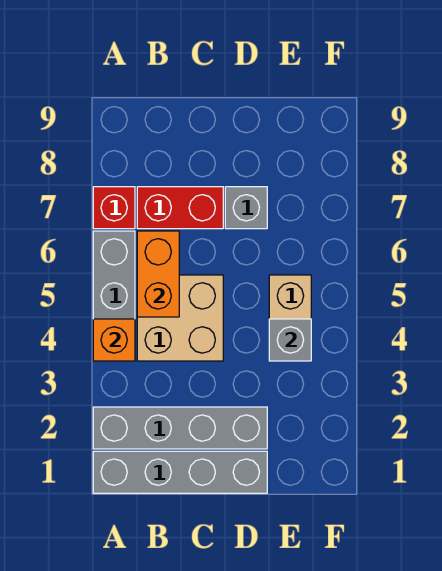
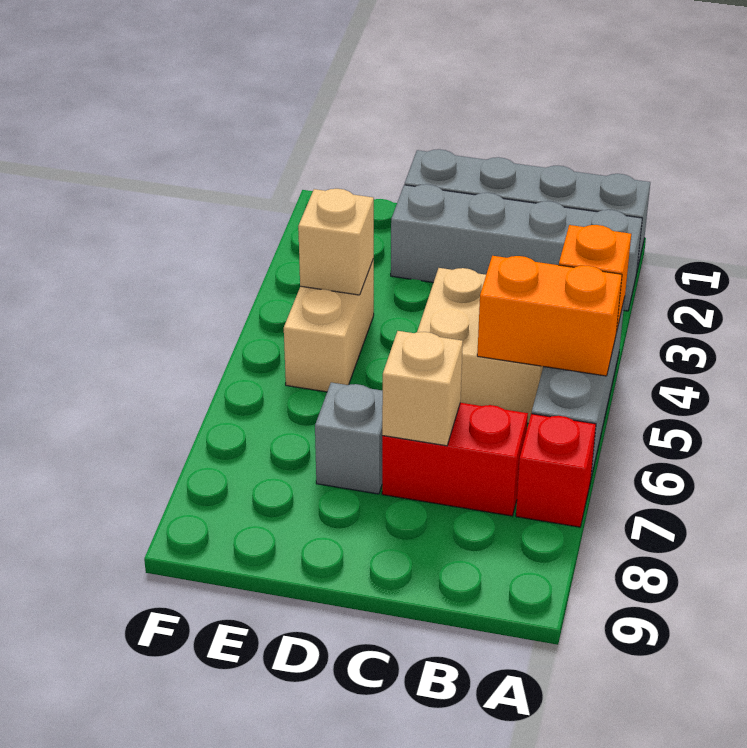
orange 1x2 brick [137,231,179,317] -> orange 1x2 brick turned to [477,256,622,376]
none -> tan 1x1 brick [382,331,463,446]
grey 1x1 brick [269,319,311,361] -> tan 1x1 brick [298,189,374,295]

